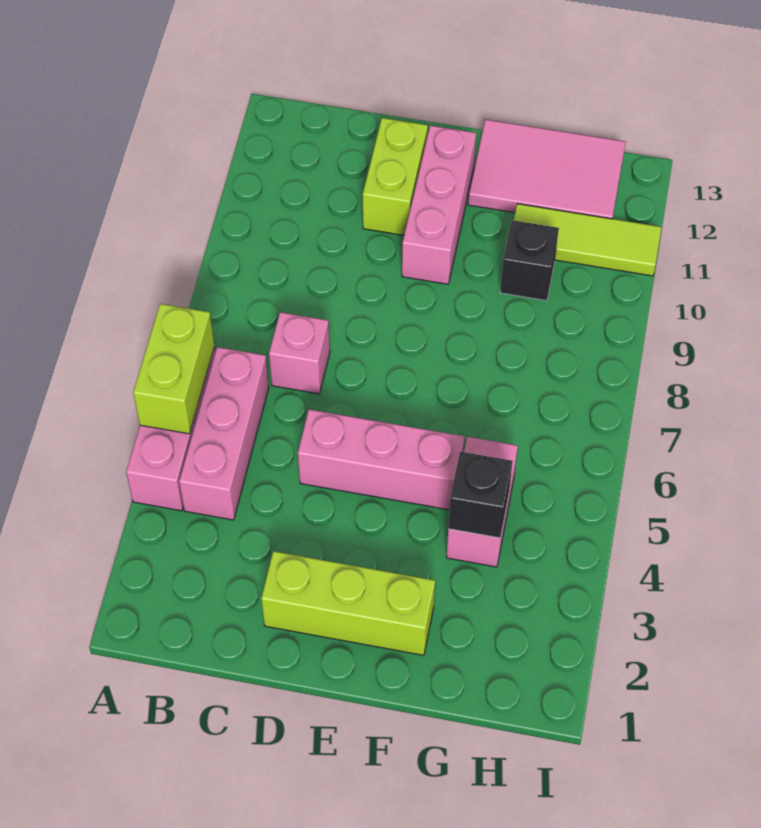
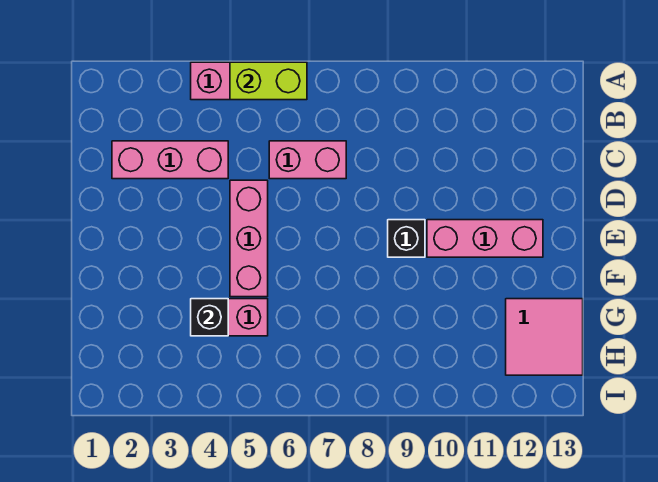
pink 1x3 brick [179,347,269,520] -> pink 1x3 brick moved to [112,141,228,179]
pink 1x1 brick [269,312,330,394] -> pink 1x2 brick [269,141,346,179]
lime 1x3 brick [261,551,435,655] -> none
lime 1x2 brick [363,118,428,235] -> none
pink 2x3 tile [468,120,626,219] -> pink 2x2 tile [506,299,583,375]
black 1x1 brick [500,220,559,301] -> black 1x1 brick moved to [388,220,425,257]
lime 1x3 tile [514,204,662,276] -> none

